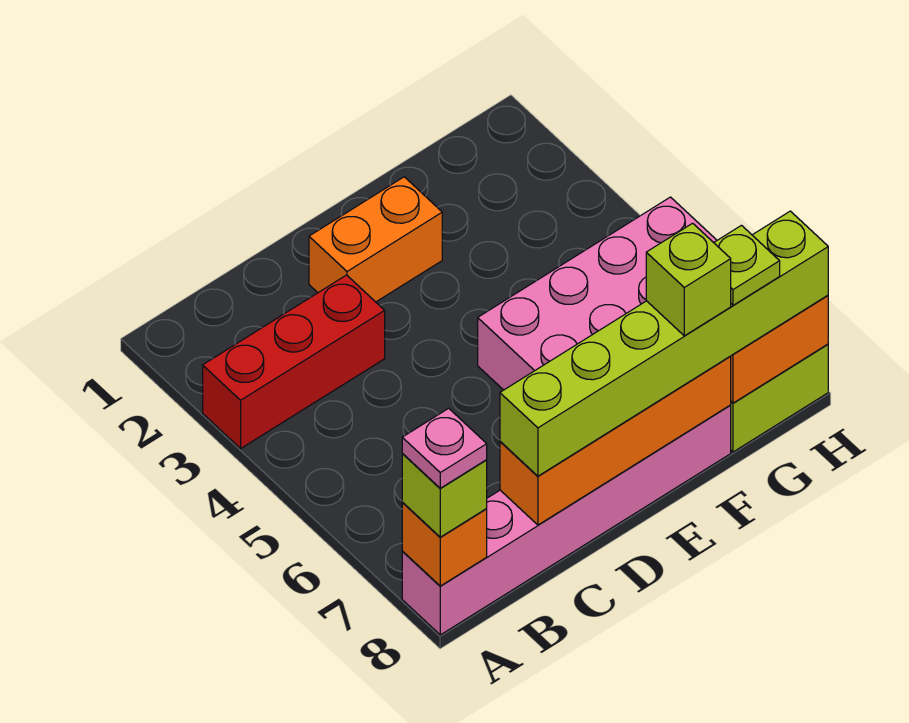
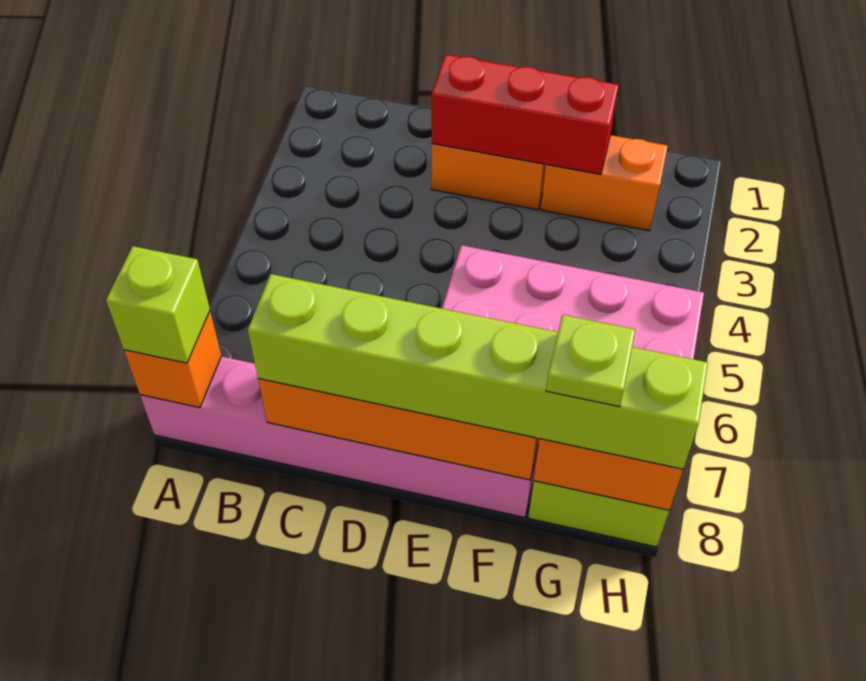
red 1x3 brick [203,275,385,448] -> red 1x3 brick moved to [432,54,618,174]
pink 1x1 plate [402,408,487,488] -> none
none -> orange 1x2 brick [541,135,668,231]
lime 1x1 brick [646,223,731,336] -> none

